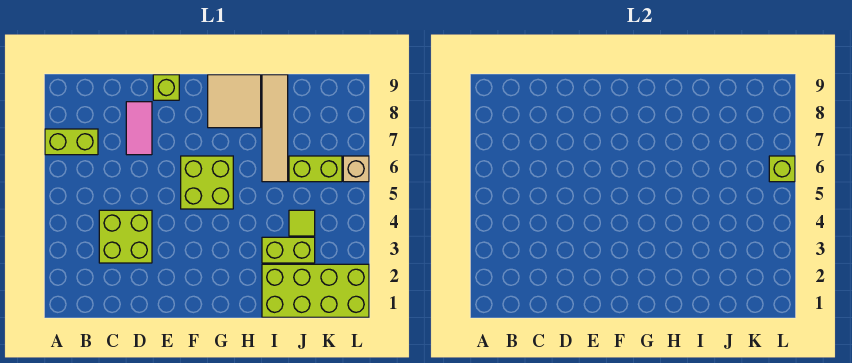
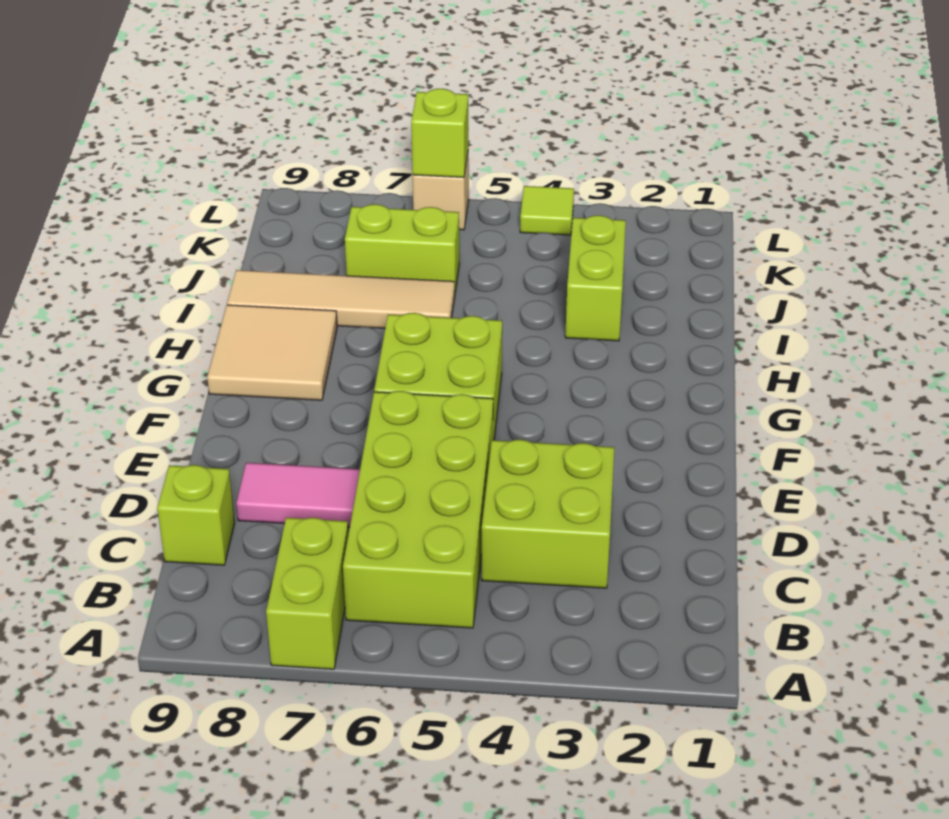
lime 1x1 brick [153,75,179,100] -> lime 1x1 brick moved to [157,465,235,565]
lime 2x4 brick [262,264,369,317] -> lime 2x4 brick moved to [343,391,493,628]
lime 1x1 tile [289,210,315,236] -> lime 1x1 tile moved to [520,186,574,235]
lime 1x2 brick [289,156,342,182] -> lime 1x2 brick turned to [345,204,459,296]

